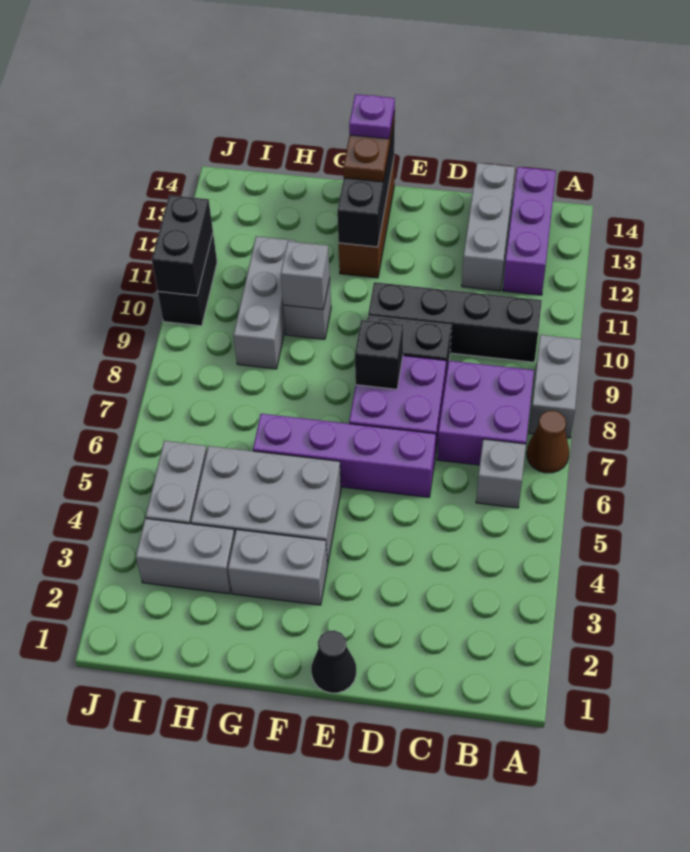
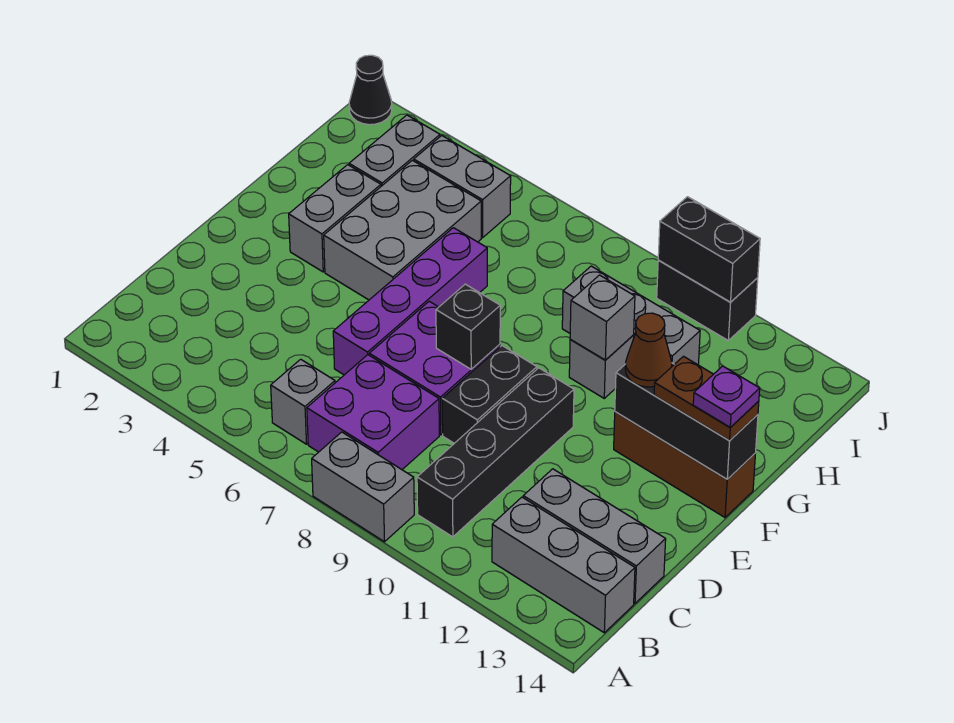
brown 1x1 cone [527,410,569,473] -> brown 1x1 cone moved to [625,313,672,387]
purple 1x3 brick [503,167,556,295] -> grey 1x3 brick [492,497,635,633]
black 1x1 cone [311,630,356,693] -> black 1x1 cone moved to [349,55,392,125]

